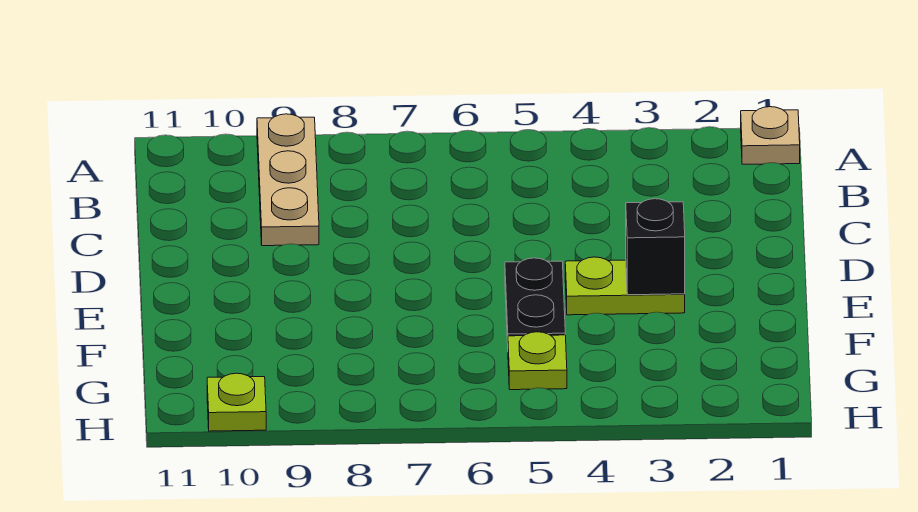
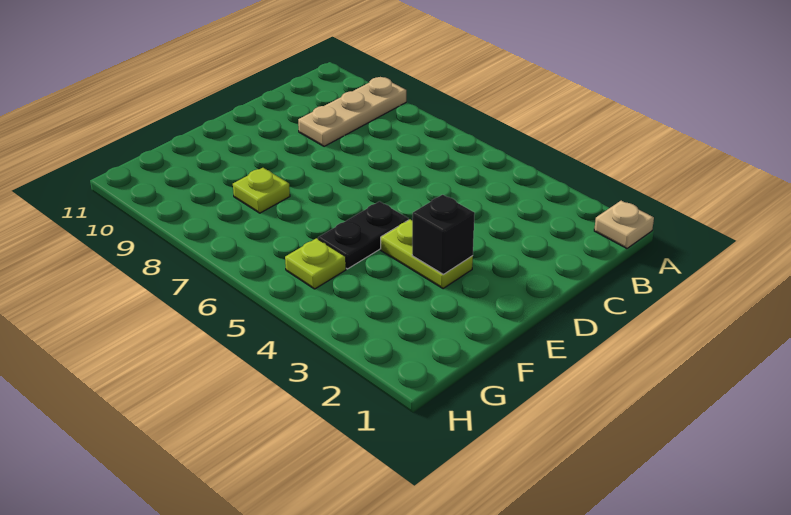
lime 1x1 plate [207,373,266,431] -> lime 1x1 plate moved to [233,168,290,213]

